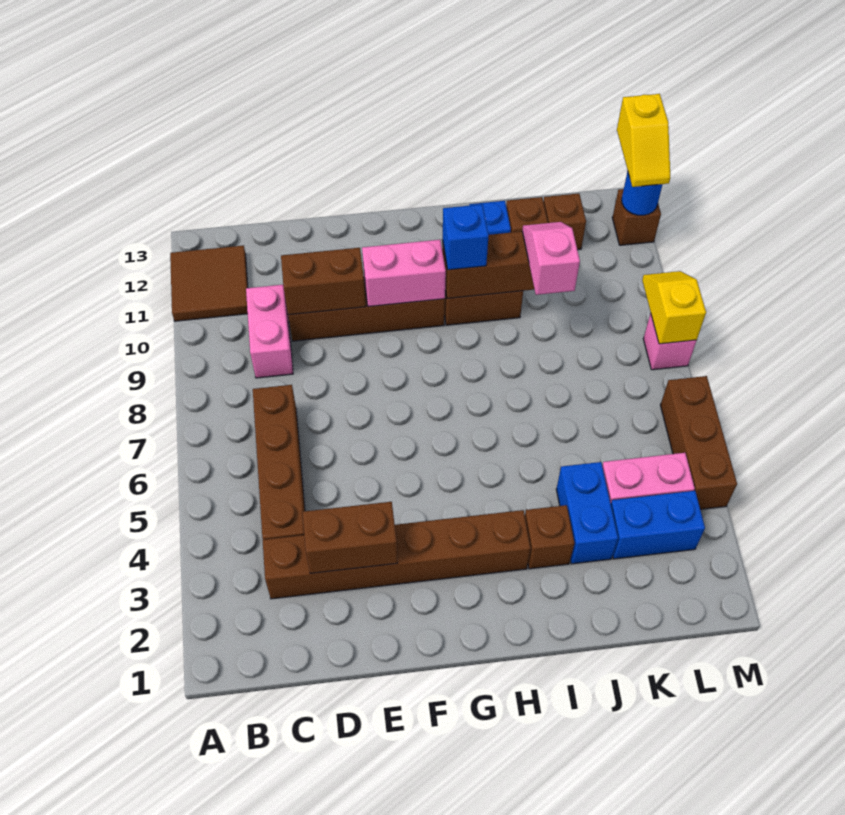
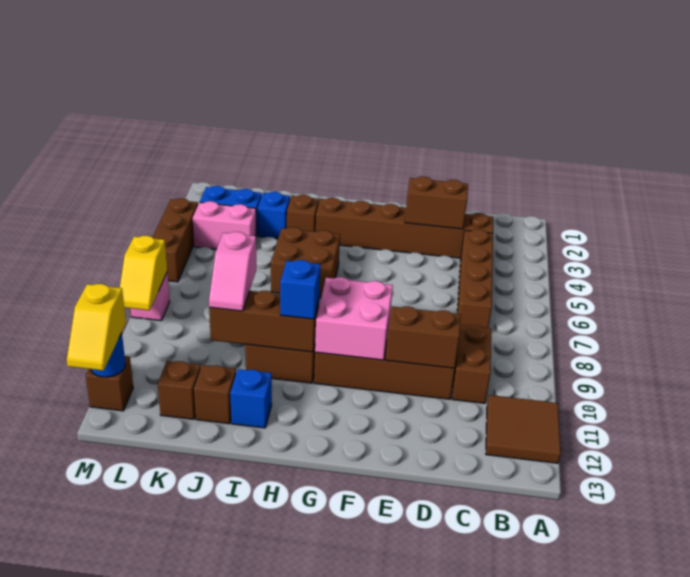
pink 1x2 brick [246,285,293,378] -> brown 1x2 brick [452,325,491,403]
pink 1x2 brick [362,240,446,307] -> pink 2x2 brick [315,277,393,360]
none -> brown 2x2 brick [271,227,340,298]
blue 1x2 brick [556,462,618,564] -> blue 1x1 brick [258,192,290,239]
yellow 1x2 slope [617,94,670,187] -> yellow 1x2 slope turned to [67,284,126,371]

